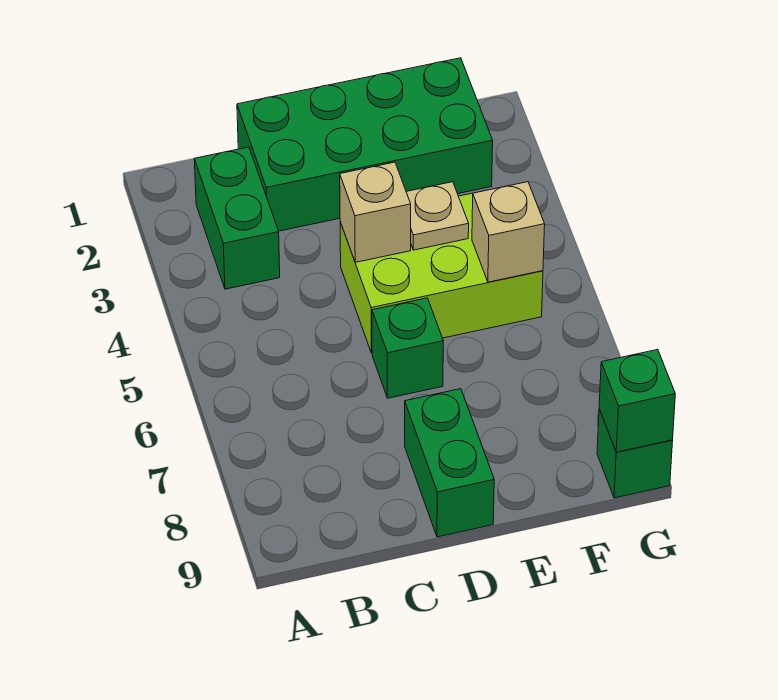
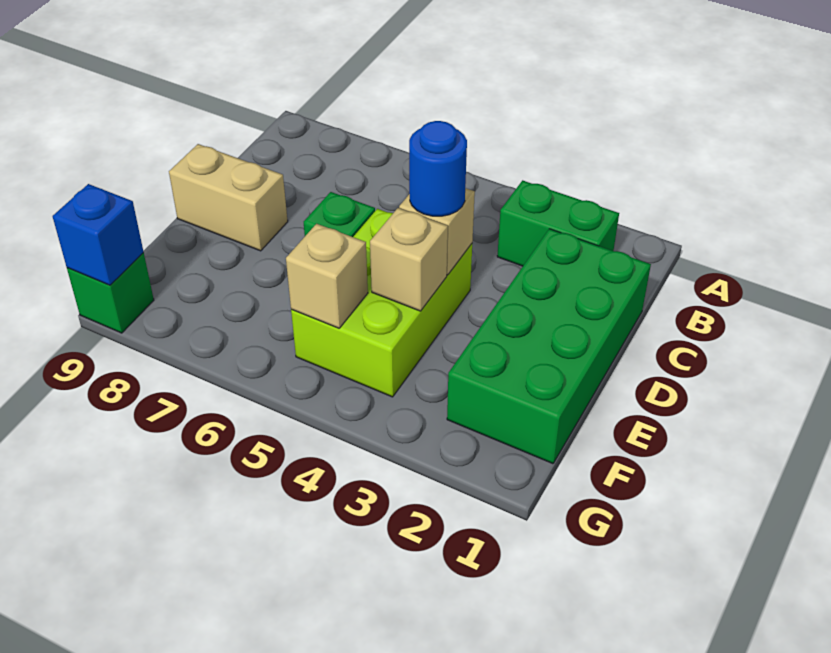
none -> blue 1x1 round brick [409,121,467,216]
green 1x2 brick [405,389,494,537] -> tan 1x2 brick [169,144,288,251]
tan 1x1 plate [406,182,469,250] -> tan 1x1 brick [370,208,448,311]
green 1x1 brick [599,350,675,452] -> blue 1x1 brick [53,184,143,285]

